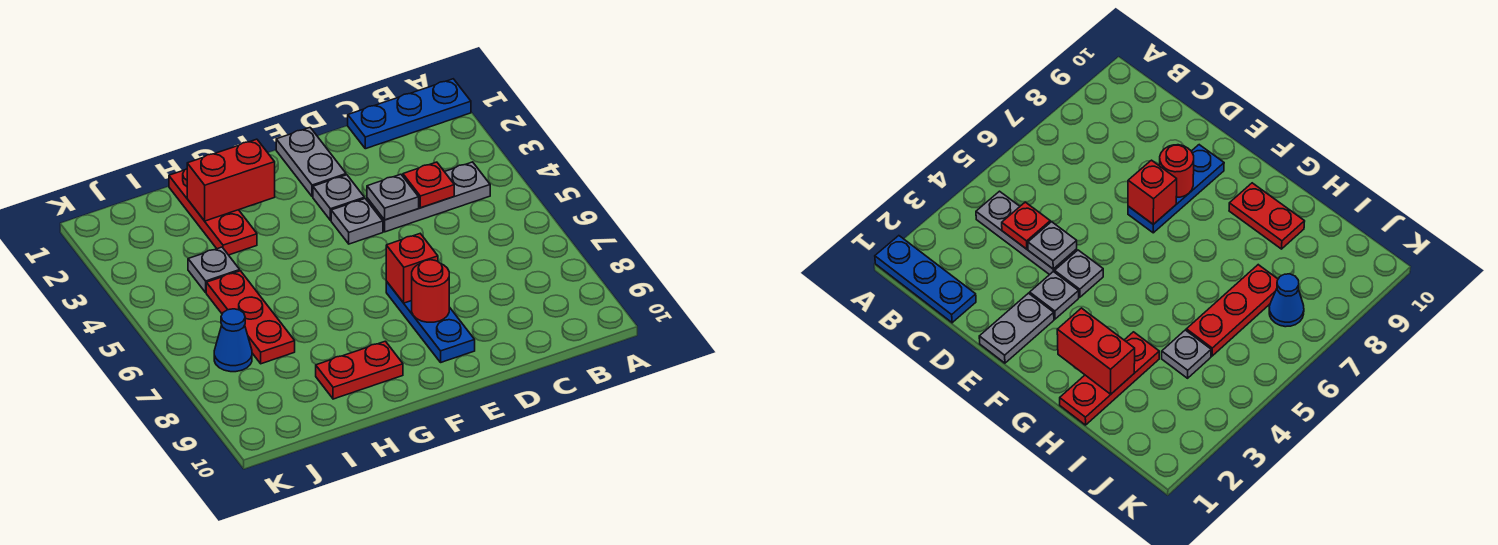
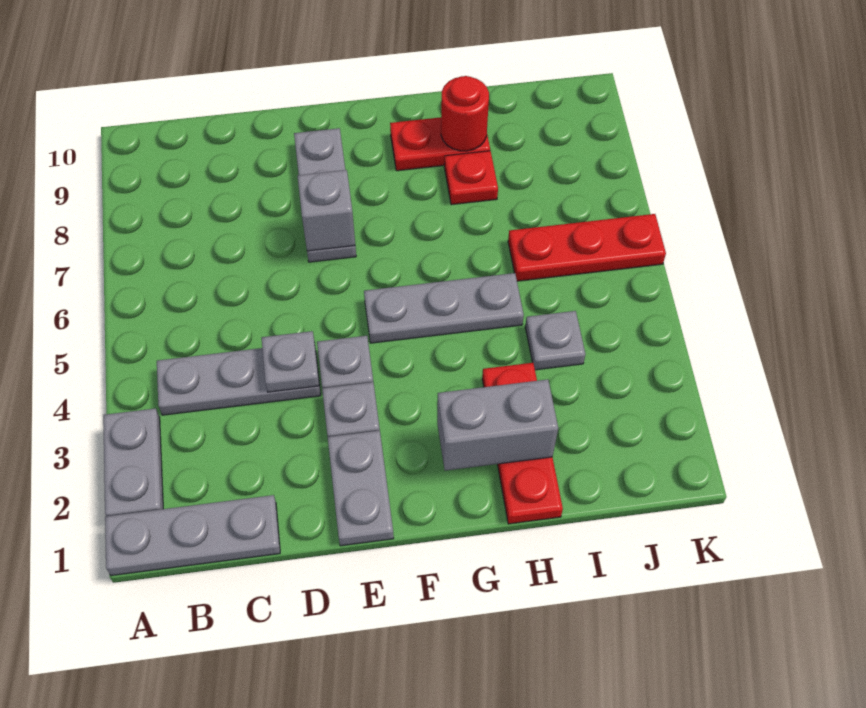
blue 1x3 plate [348,79,471,149] -> grey 1x3 plate [105,495,280,576]
none -> grey 1x2 plate [103,408,163,516]
red 1x1 plate [403,162,454,208] -> red 1x1 plate moved to [444,151,498,205]
blue 1x3 plate [386,281,475,362] -> grey 1x3 plate [294,128,356,262]
red 1x1 brick [386,234,438,303] -> grey 1x1 brick [298,170,355,251]
red 1x1 round brick [412,260,449,322] -> red 1x1 round brick moved to [441,76,489,151]
none -> grey 1x3 plate [364,273,524,343]
red 1x2 brick [187,139,275,221] -> grey 1x2 brick [437,379,558,471]
red 1x3 plate [206,271,295,364] -> red 1x3 plate turned to [508,214,666,281]
blue 1x1 cone [214,309,252,372] -> none

